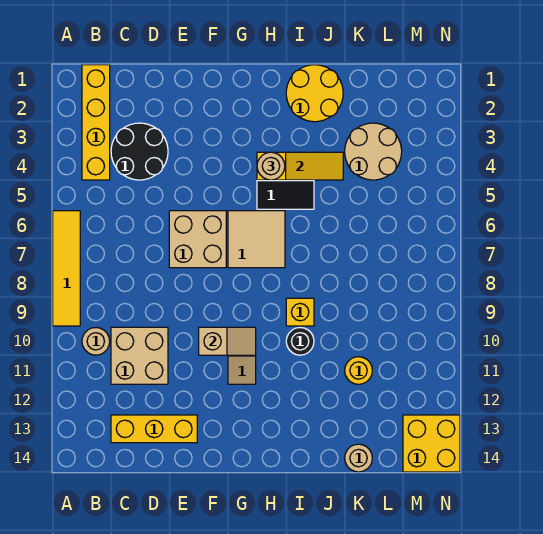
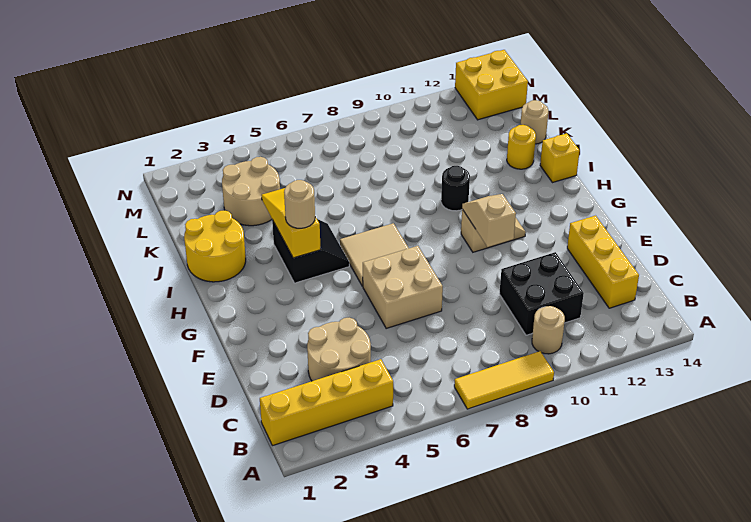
yellow 1x4 tile [53,211,80,326] -> yellow 1x3 tile [454,351,554,409]
black 2x2 round brick [111,123,168,180] -> tan 2x2 round brick [307,318,371,381]
tan 2x2 brick [111,327,168,384] -> black 2x2 brick [499,252,584,335]
yellow 1x1 brick [286,298,314,326] -> yellow 1x1 brick moved to [540,133,580,183]
yellow 1x1 round brick [345,357,372,384] -> yellow 1x1 round brick moved to [507,125,536,169]

